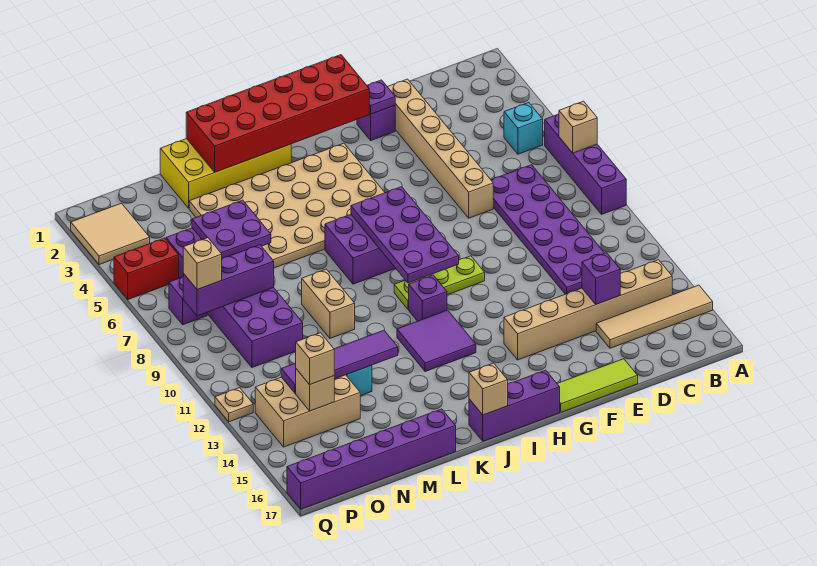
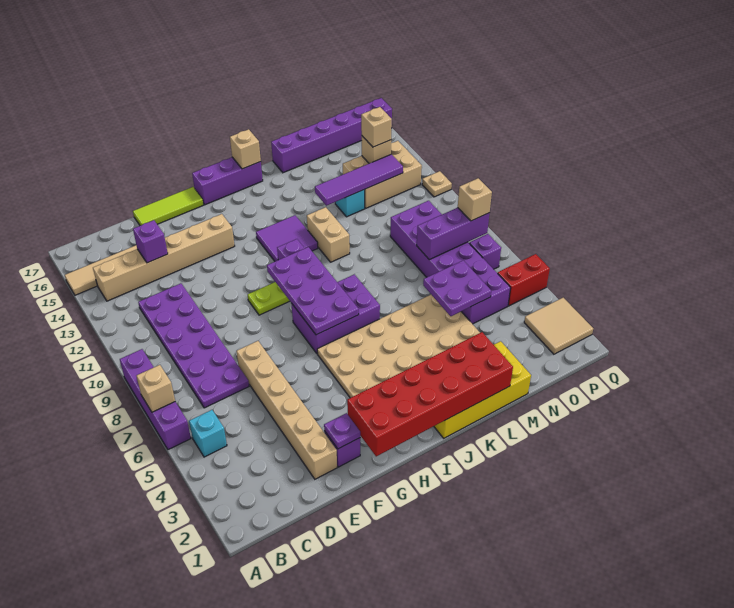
tan 1x2 brick [302,269,355,338] -> tan 1x2 brick moved to [307,207,350,262]

